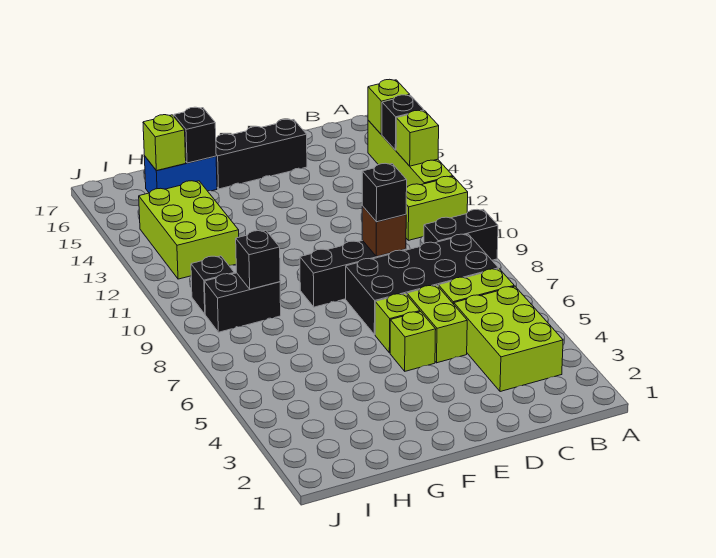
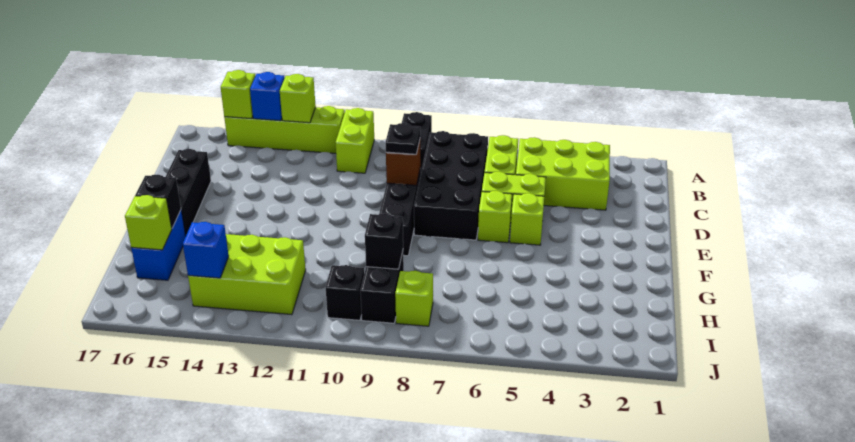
black 1x1 brick [382,95,424,150] -> blue 1x1 brick [250,72,285,121]
black 1x1 brick [362,163,407,222] -> black 1x1 plate [386,123,420,154]
none -> lime 1x1 brick [395,271,433,326]
none -> blue 1x1 brick [183,222,229,278]

